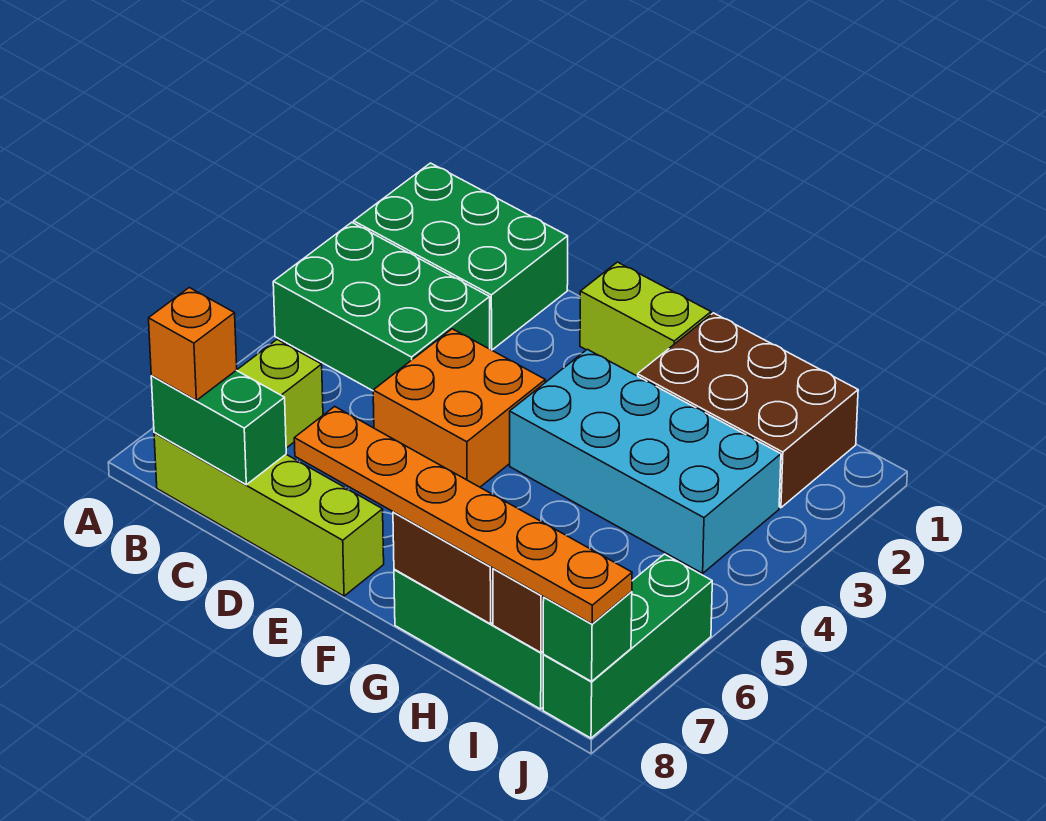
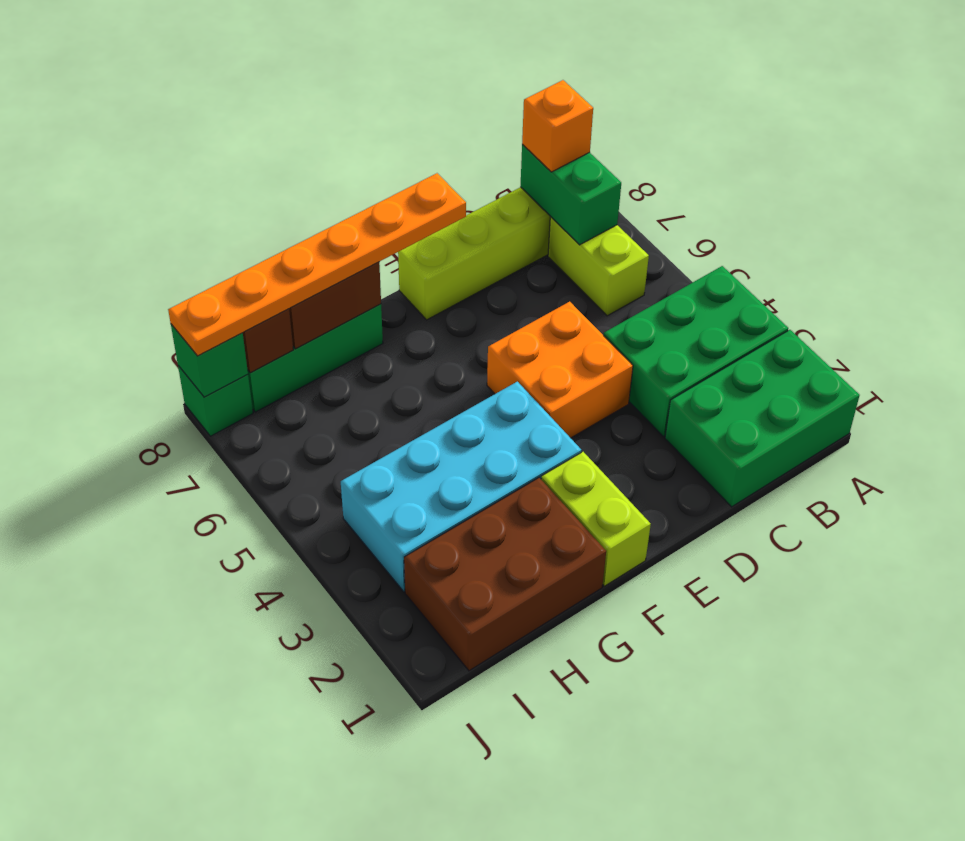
green 1x2 brick [151,370,286,485] -> green 1x2 brick turned to [520,145,621,245]
lime 1x2 brick [580,262,711,376] -> lime 1x2 brick turned to [541,452,651,586]
green 1x3 brick [543,554,712,738] -> green 1x1 brick [178,366,253,436]

